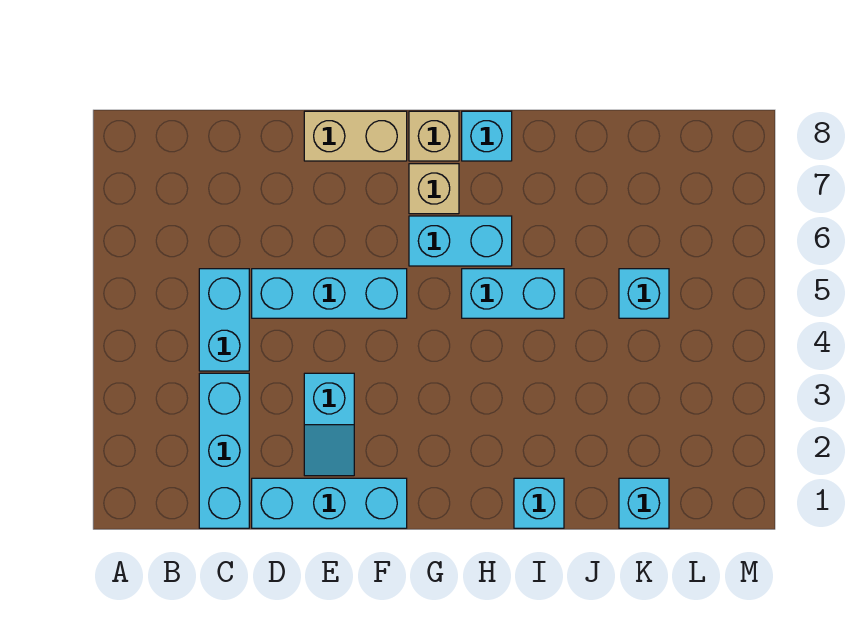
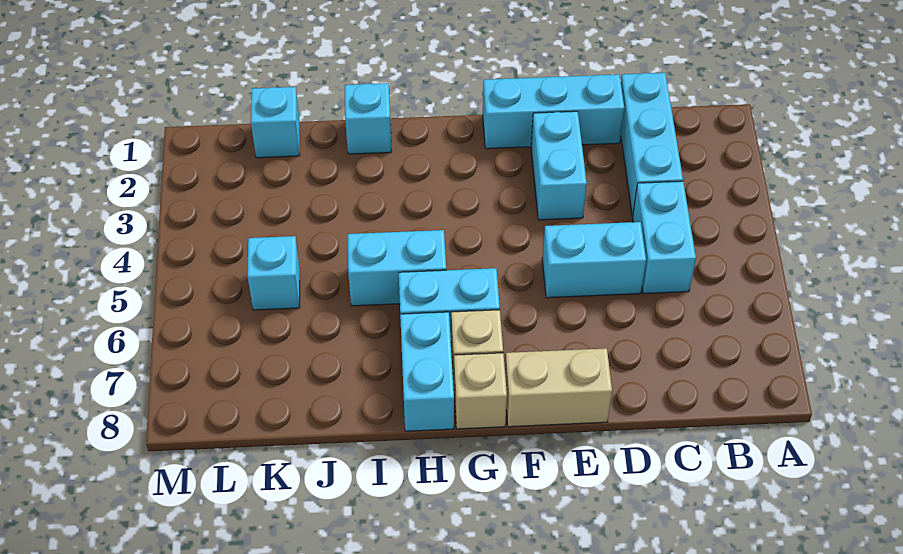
cyan 1x3 brick [252,269,407,318] -> cyan 1x2 brick [542,222,646,298]
cyan 1x2 slope [304,373,354,476] -> cyan 1x2 brick [531,111,587,220]
cyan 1x1 brick [462,111,512,161] -> cyan 1x2 brick [400,312,454,431]

